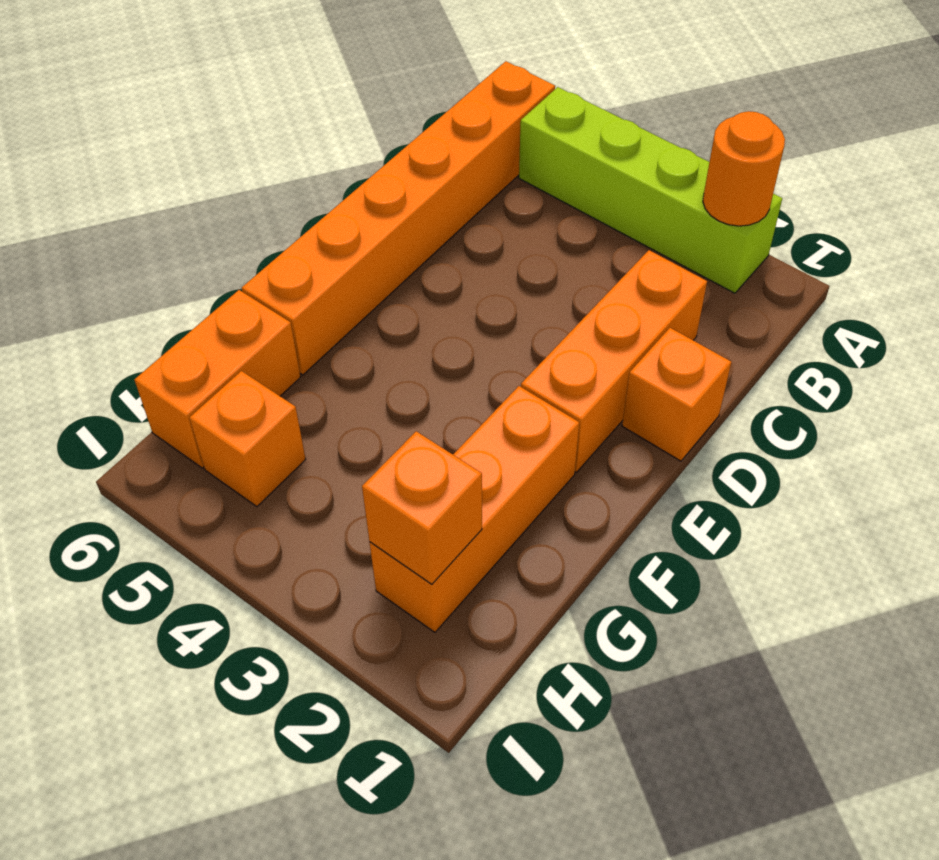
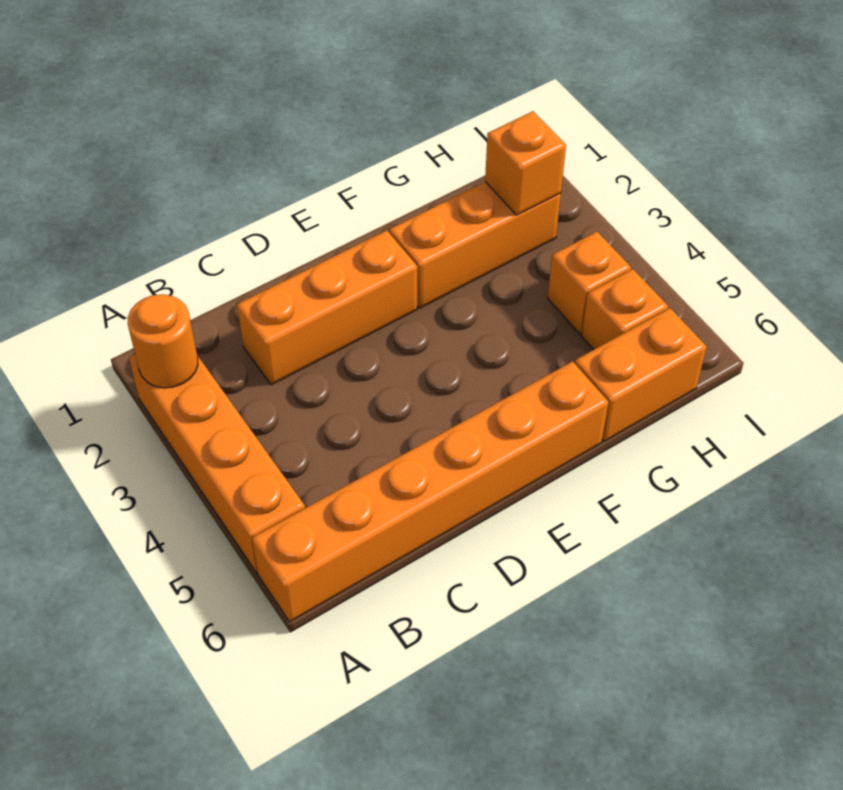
lime 1x4 brick [519,87,782,293] -> orange 1x4 brick [129,355,305,573]
orange 1x1 brick [622,328,731,461] -> orange 1x1 brick moved to [548,232,631,334]

